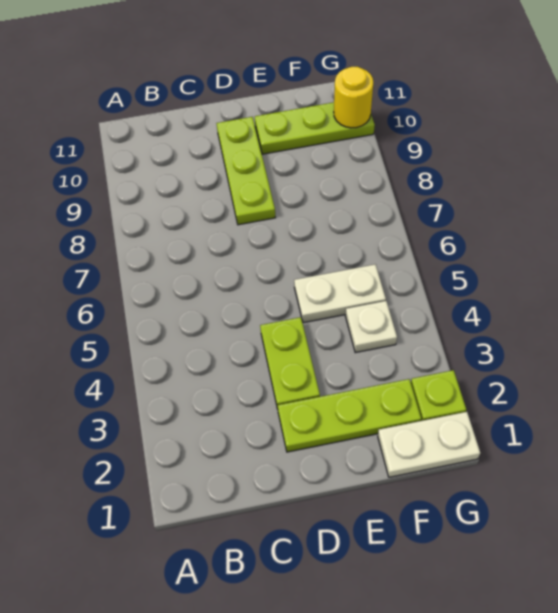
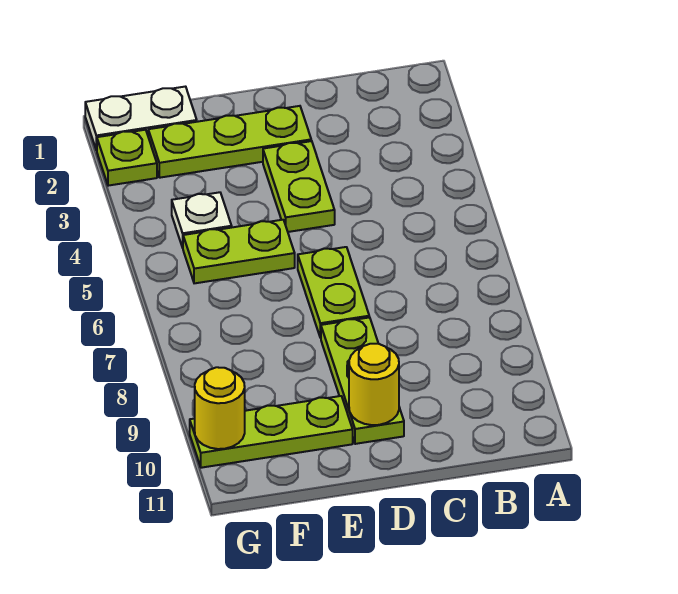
none -> lime 1x2 plate [298,247,369,338]
none -> yellow 1x1 round brick [349,344,399,425]
white 1x2 plate [294,264,386,323] -> lime 1x2 plate [183,220,295,283]

